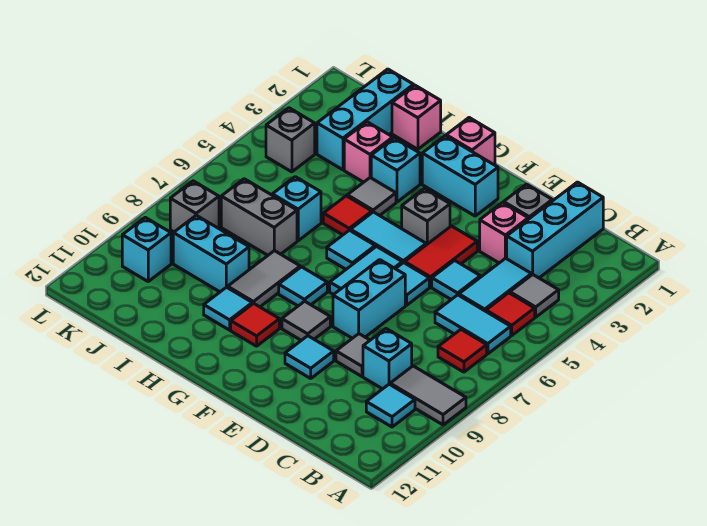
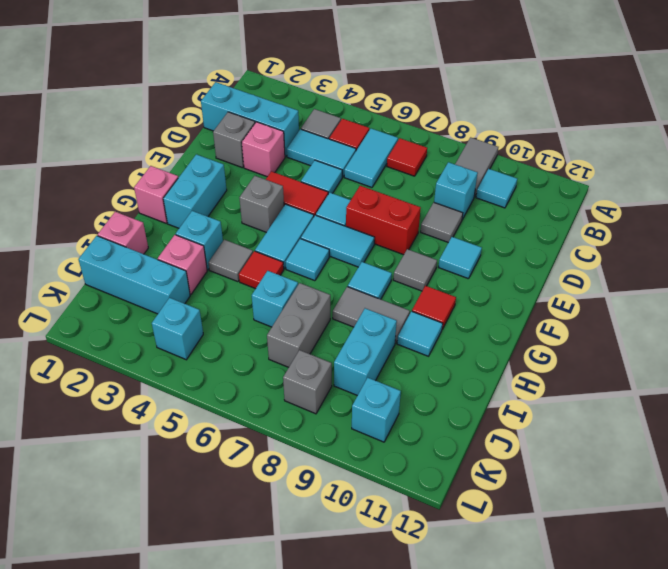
cyan 1x2 brick [333,260,405,338] -> red 1x2 brick [346,186,421,255]
grey 1x1 brick [266,108,315,172] -> cyan 1x1 brick [152,298,203,360]

